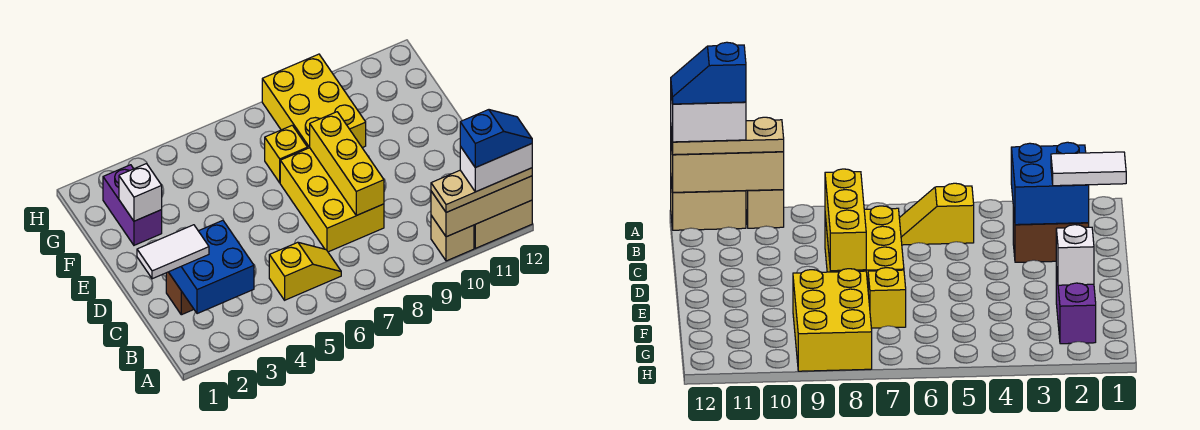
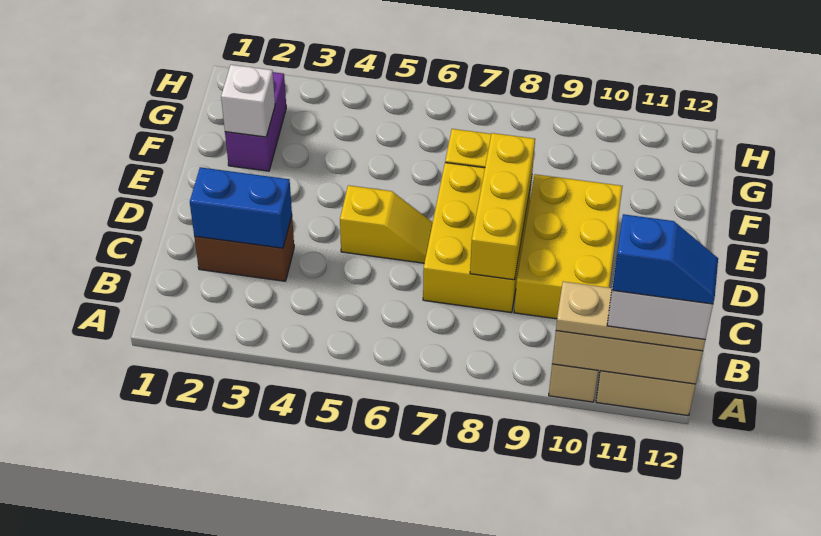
blue 2x2 brick [169,220,254,314] -> blue 1x2 brick [190,167,292,248]
yellow 1x2 slope [269,242,341,300] -> yellow 1x2 slope moved to [340,185,433,263]
white 1x2 tile [137,225,209,279] -> none
yellow 2x3 brick [262,54,366,148] -> yellow 2x3 brick moved to [514,174,622,319]

